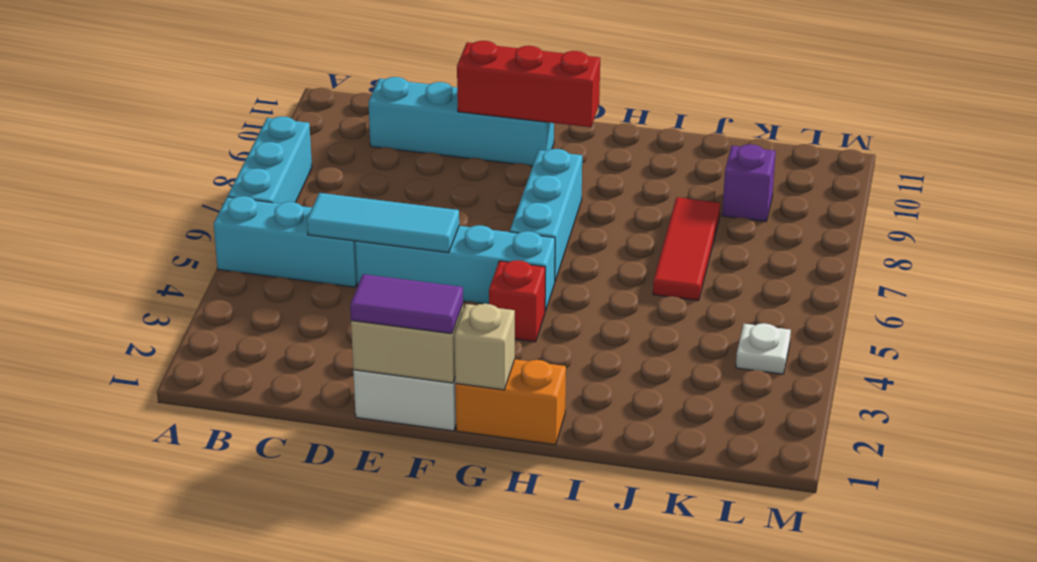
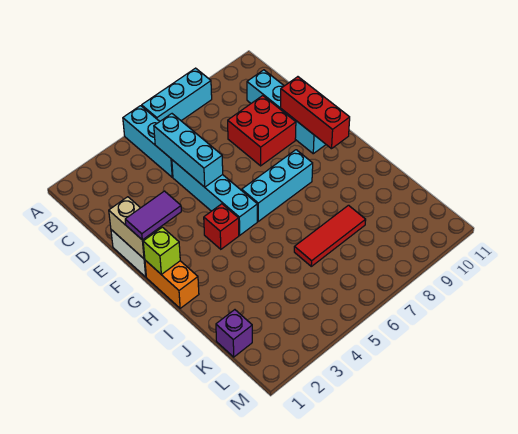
cyan 1x3 tile [307,193,459,253] -> cyan 1x3 brick [154,114,223,187]
none -> red 2x2 brick [228,96,296,166]
purple 1x2 tile [350,274,463,334] -> purple 1x2 tile turned to [125,191,181,240]
tan 1x1 brick [455,304,515,390] -> lime 1x1 brick [143,227,180,274]
purple 1x1 brick [722,144,776,222] -> purple 1x1 brick moved to [216,310,252,357]
white 1x1 plate [736,323,791,374] -> none

